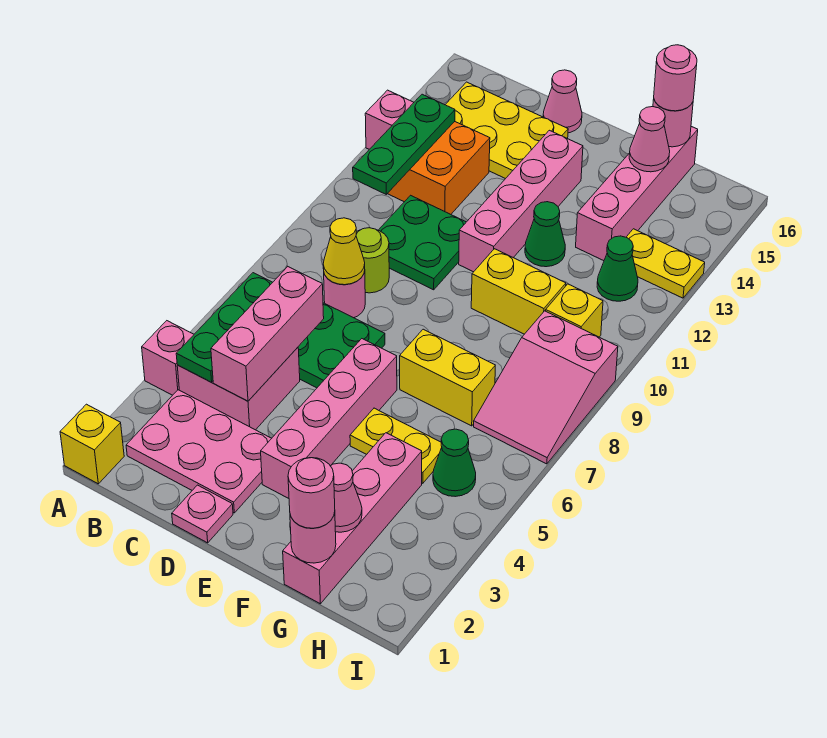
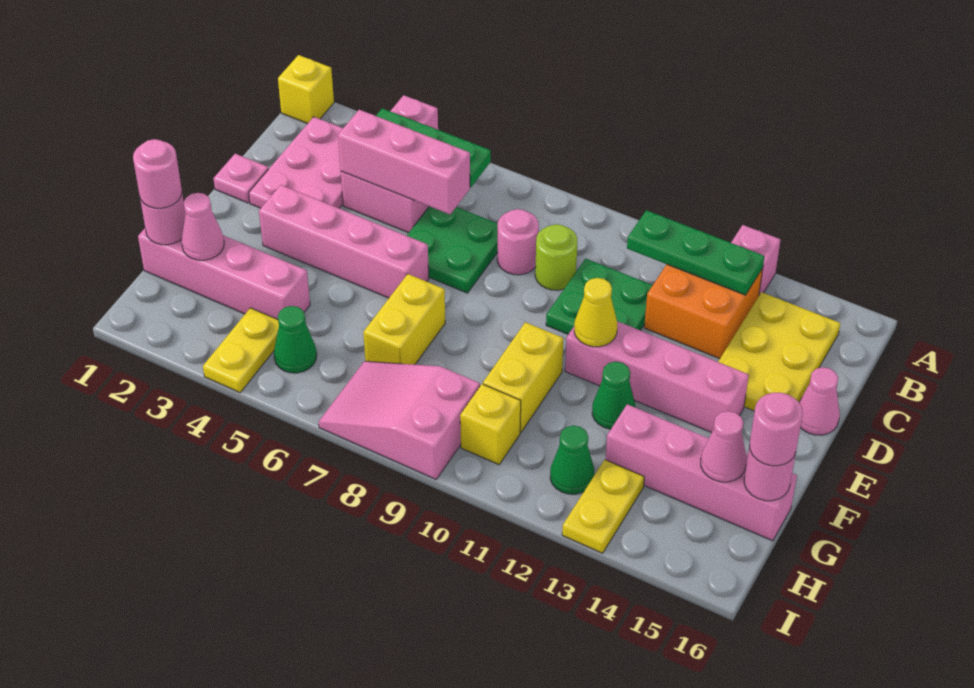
yellow 1x1 cone [323,218,365,285] -> yellow 1x1 cone moved to [574,278,617,347]
yellow 1x2 plate [350,408,442,483] -> yellow 1x2 plate moved to [203,308,279,392]

